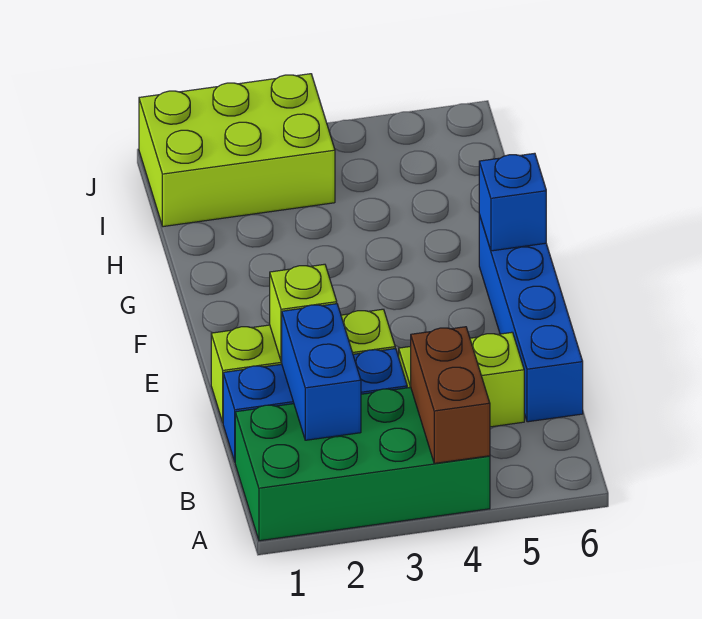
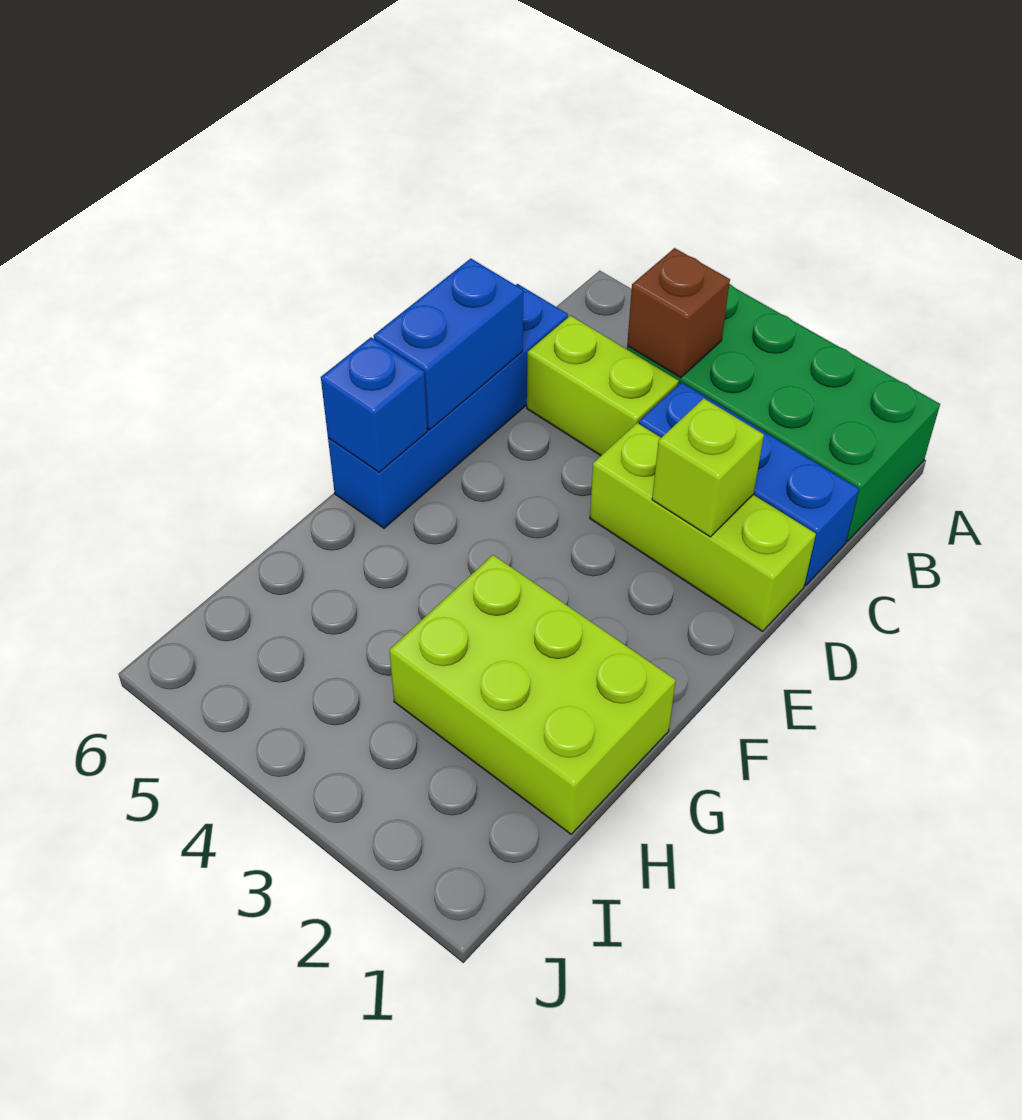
brown 1x2 brick [411,327,490,463] -> brown 1x1 brick [627,248,730,378]
blue 1x2 brick [282,304,361,440] -> blue 1x2 brick moved to [374,259,523,430]
lime 2x3 brick [139,74,335,227] -> lime 2x3 brick moved to [389,555,676,834]

